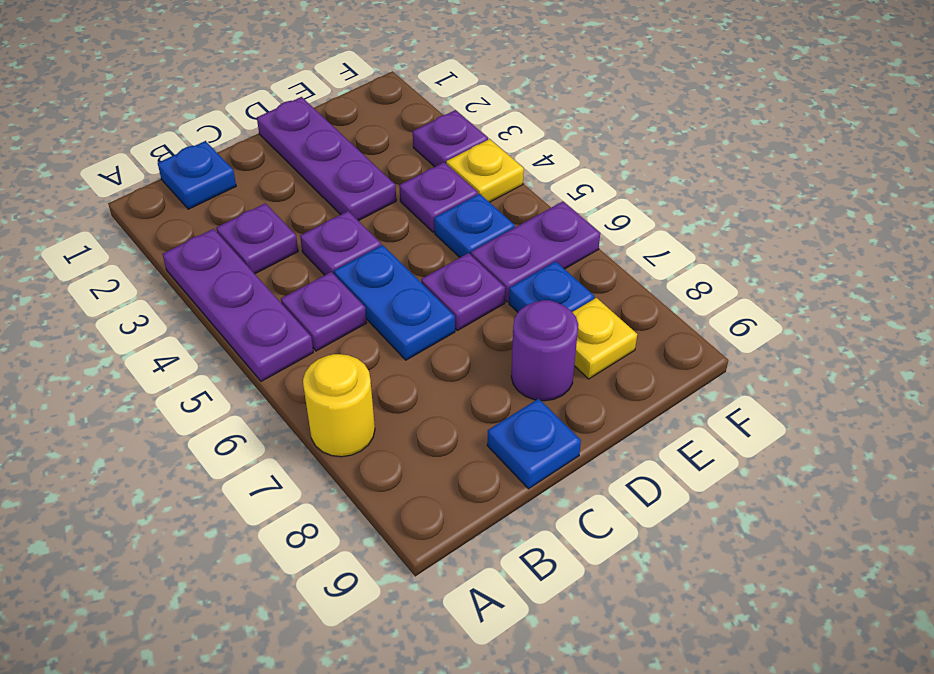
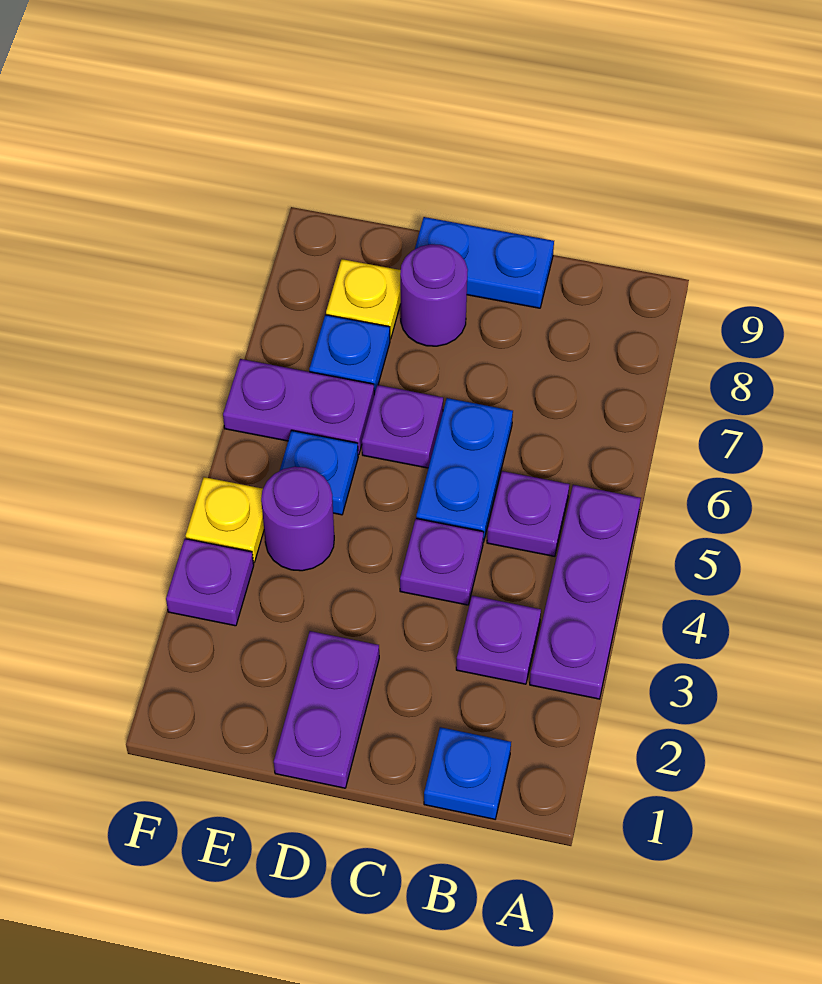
yellow 1x1 round brick [303,354,375,457] -> none
blue 1x1 plate [487,399,581,489] -> blue 1x2 plate [415,217,554,308]
purple 1x3 plate [257,97,396,221] -> purple 1x2 plate [274,631,379,788]
purple 1x1 plate [399,162,478,232] -> purple 1x1 round brick [261,467,334,571]

